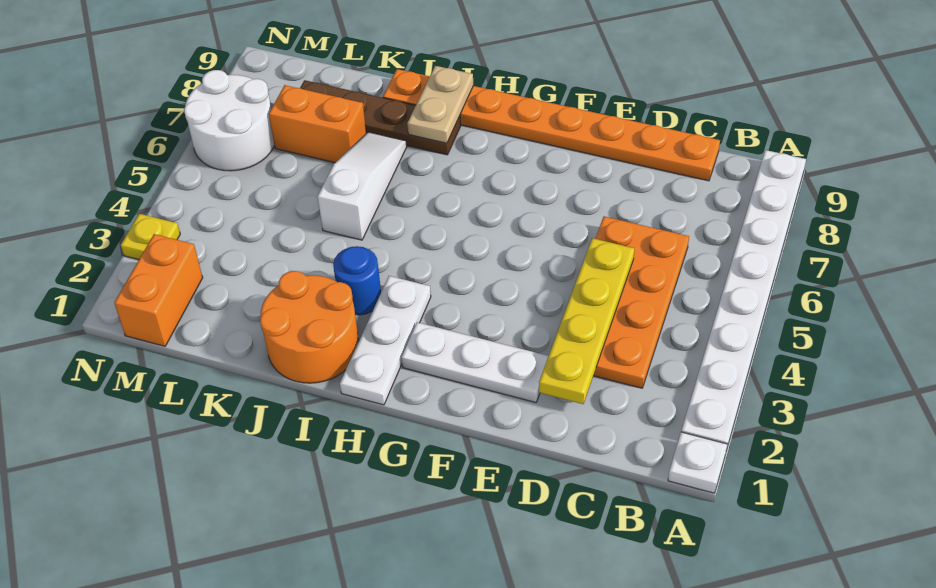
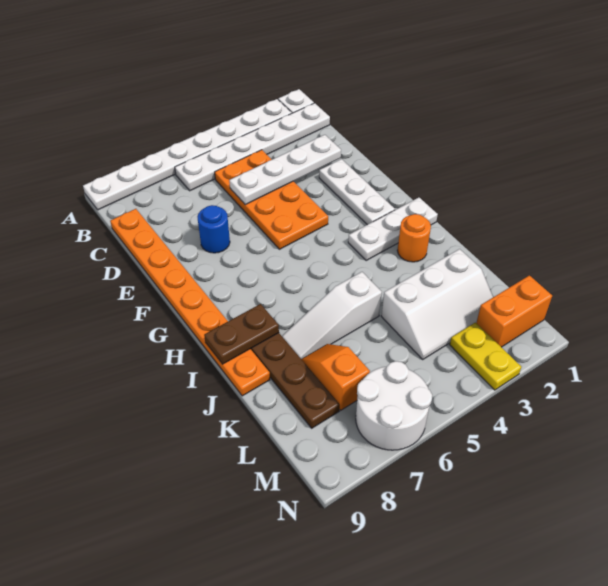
none -> white 1x6 plate [175,103,330,191]
orange 2x4 plate [593,216,689,388] -> orange 2x4 plate turned to [215,150,328,249]
yellow 1x4 plate [539,238,634,404] -> white 1x4 plate [229,135,341,205]
orange 2x2 round brick [260,271,359,383] -> orange 1x1 round brick [397,214,431,262]
blue 1x1 round brick [333,246,381,315] -> blue 1x1 round brick moved to [197,205,230,253]
tan 1x2 plate [407,66,473,143] -> brown 1x2 plate [204,304,279,364]
none -> white 2x3 slope [381,249,493,359]
orange 1x2 brick [269,85,366,163] -> orange 1x2 slope [302,344,370,410]
yellow 1x1 plate [121,214,180,260] -> yellow 1x2 plate [450,322,521,390]

